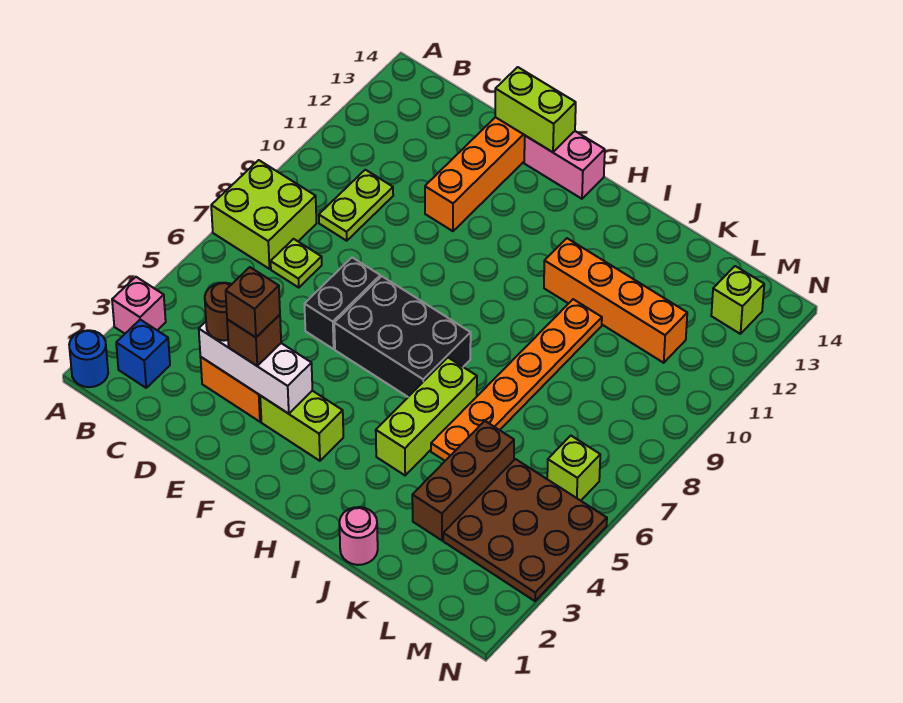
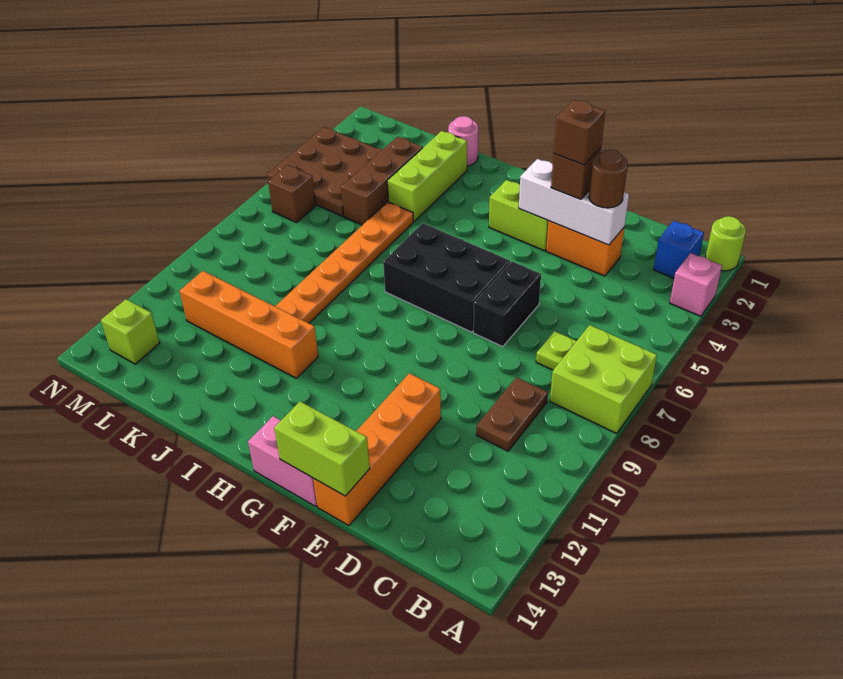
blue 1x1 round brick [69,330,108,387] -> lime 1x1 round brick [706,216,746,271]
lime 1x2 plate [319,170,393,241] -> brown 1x2 plate [476,377,548,451]
lime 1x3 brick [376,358,477,475] -> lime 1x3 brick moved to [387,131,467,221]
lime 1x1 brick [547,436,600,501] -> brown 1x1 brick [268,165,316,223]

